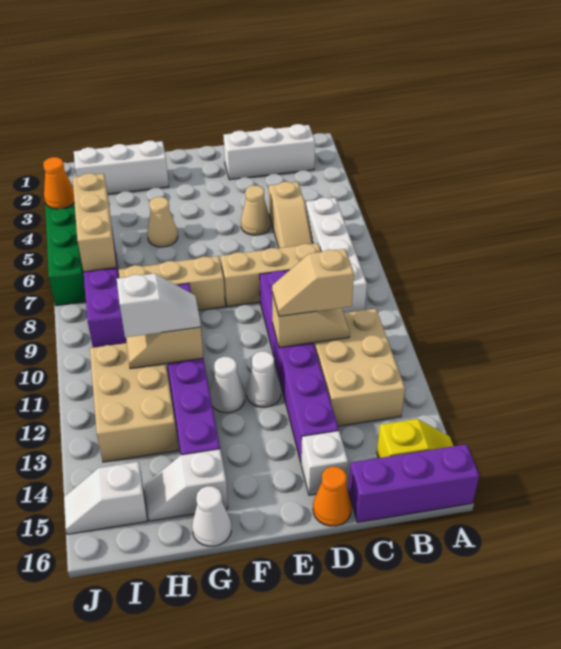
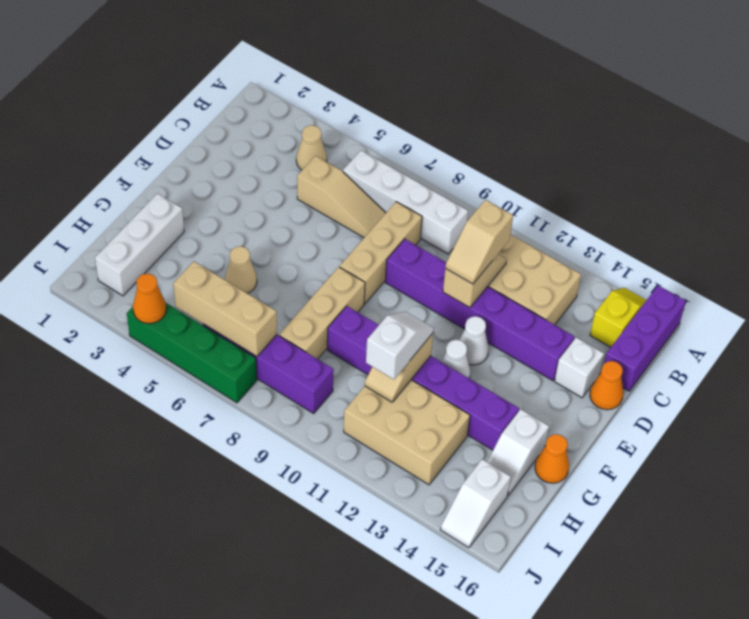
white 1x3 brick [224,124,315,180] -> none
tan 1x1 cone [241,185,270,235] -> tan 1x1 cone moved to [296,125,327,170]
white 1x1 cone [192,486,231,546] -> orange 1x1 cone [535,434,569,483]

